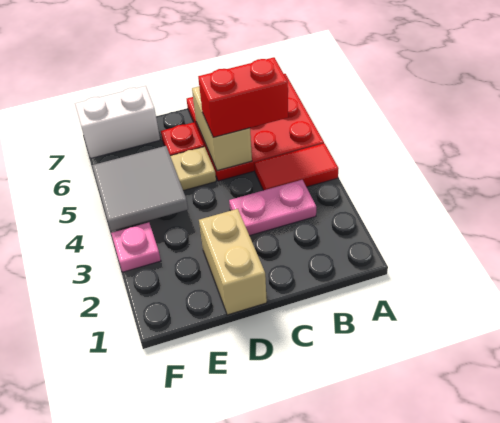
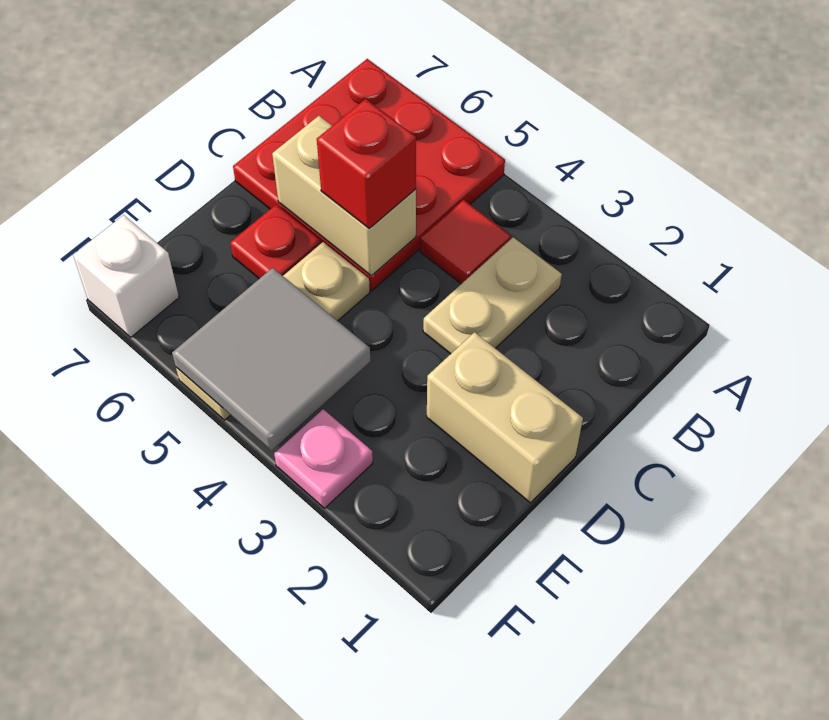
red 1x2 tile [254,143,339,190] -> red 1x1 tile [420,200,511,284]
pink 1x2 plate [229,180,316,236] -> tan 1x2 plate [423,237,562,354]
red 1x2 brick [198,57,288,137] -> red 1x1 brick [317,99,416,229]
white 1x2 brick [75,86,160,158] -> white 1x1 brick [73,215,179,337]

